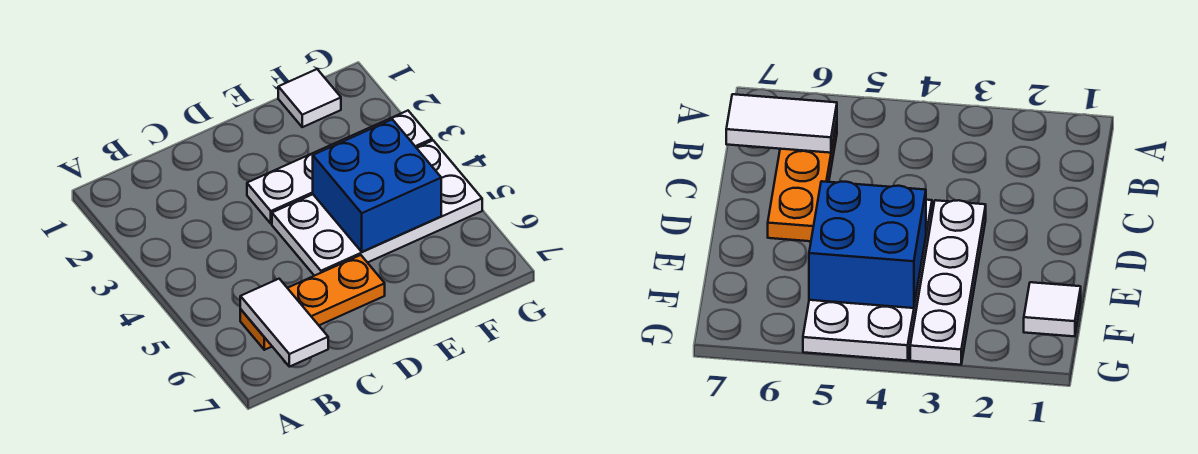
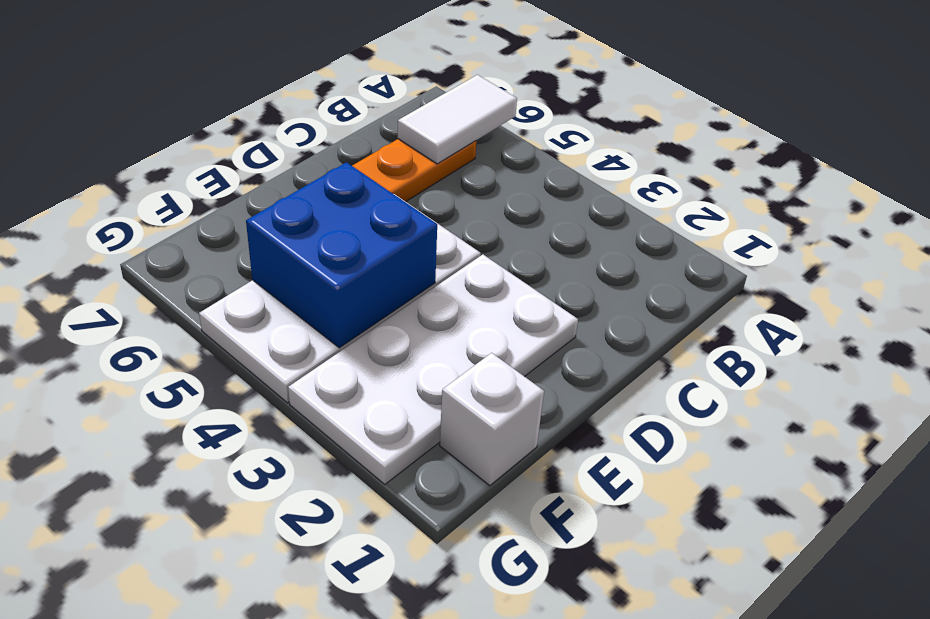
white 1x2 tile [240,279,328,367] -> white 1x2 tile turned to [398,75,517,164]
white 1x4 plate [247,111,432,224] -> white 2x4 plate [288,254,578,484]
white 1x1 tile [278,69,341,127] -> white 1x1 brick [440,353,544,486]

